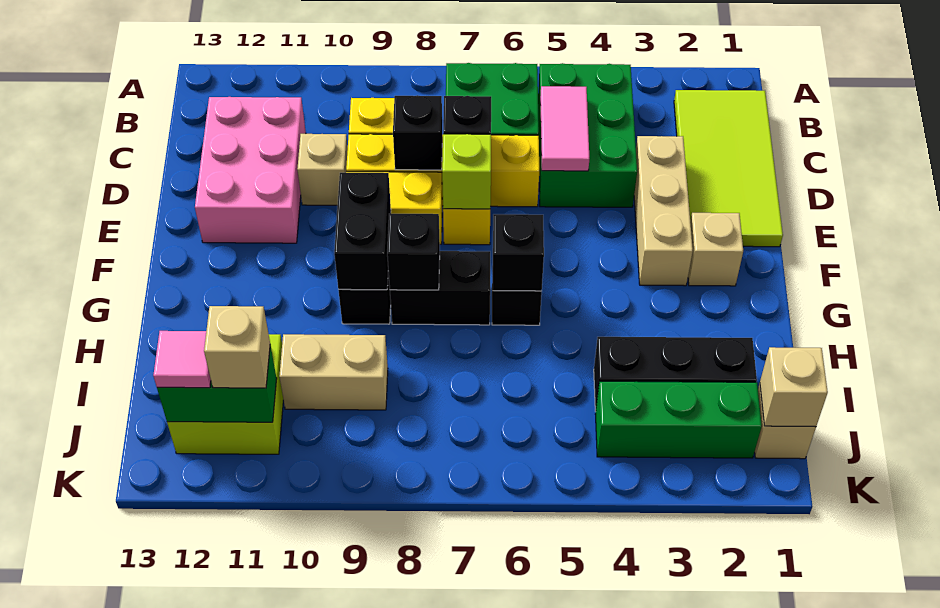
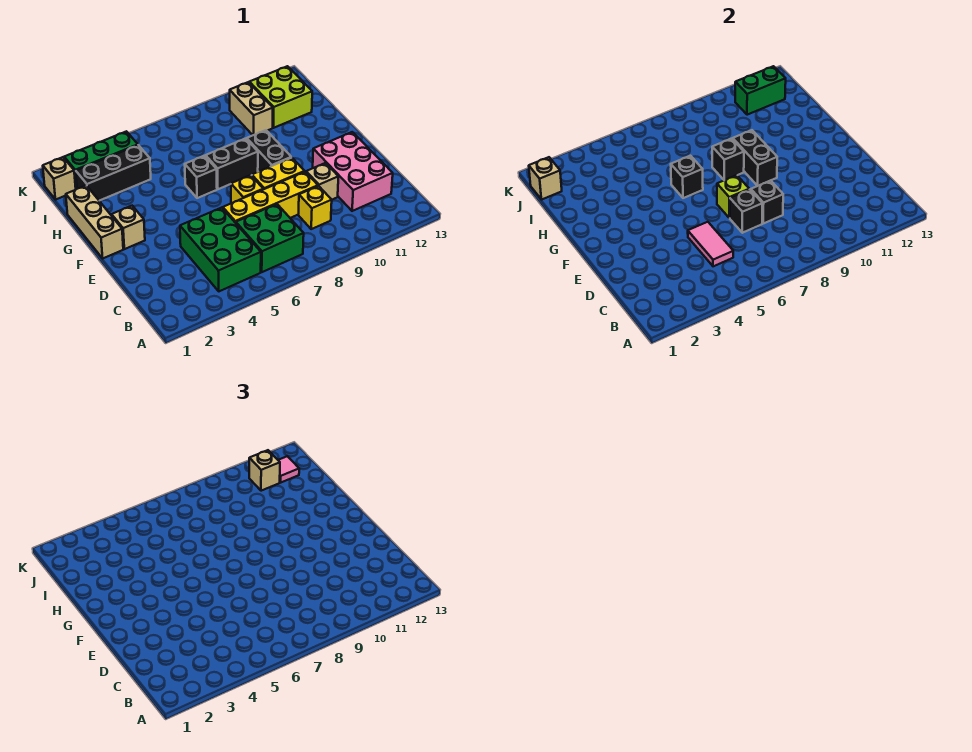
lime 2x4 tile [674,90,783,247] -> none
tan 1x3 brick [634,136,693,286] -> tan 1x3 brick moved to [66,185,123,258]
tan 1x2 brick [279,334,388,410] -> tan 1x2 brick turned to [230,82,273,135]

